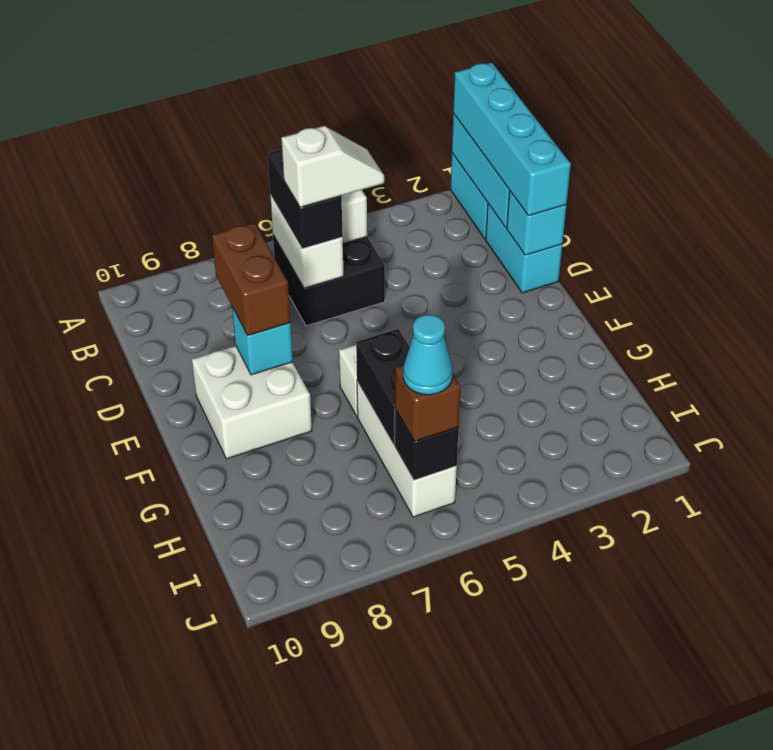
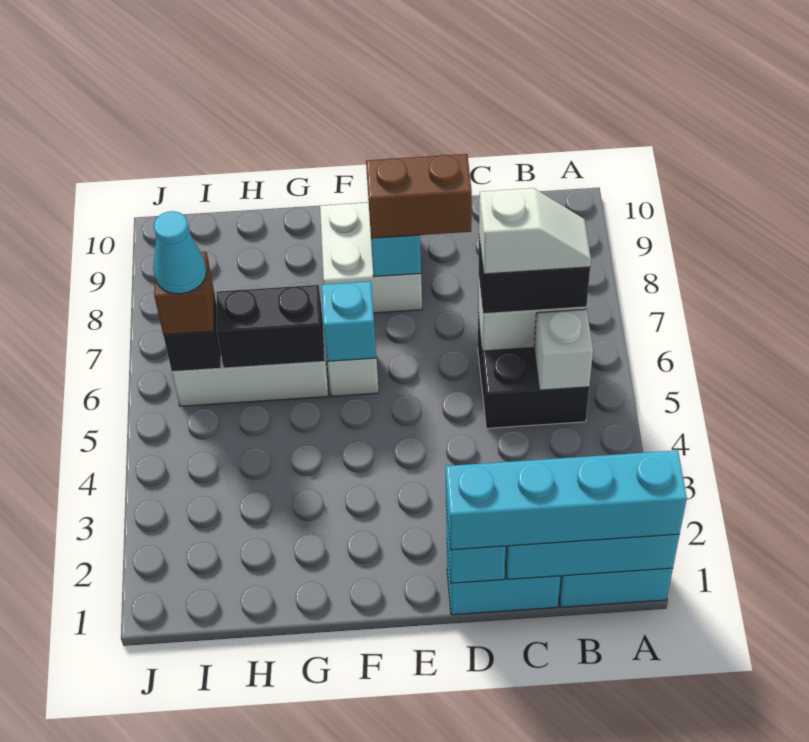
white 1x2 slope [281,126,384,207] -> white 1x2 slope turned to [479,188,591,274]
none -> cyan 1x1 brick [322,281,376,362]

